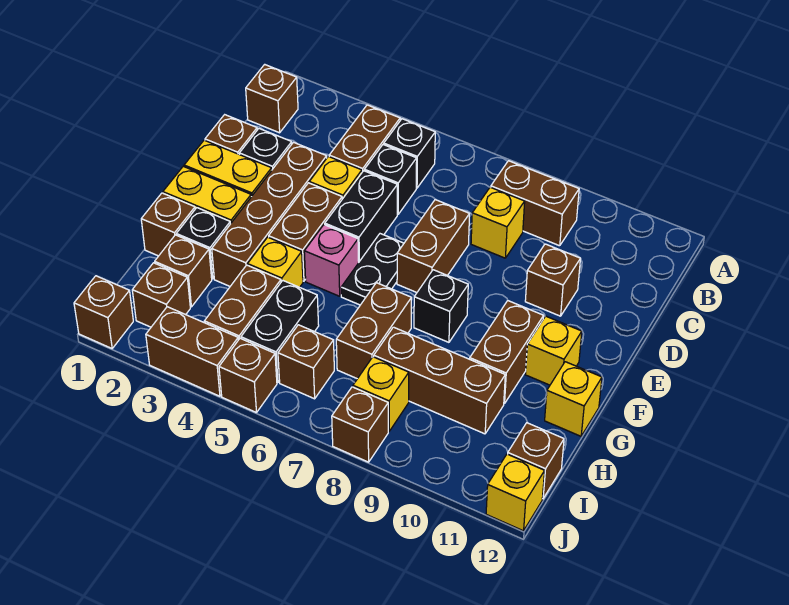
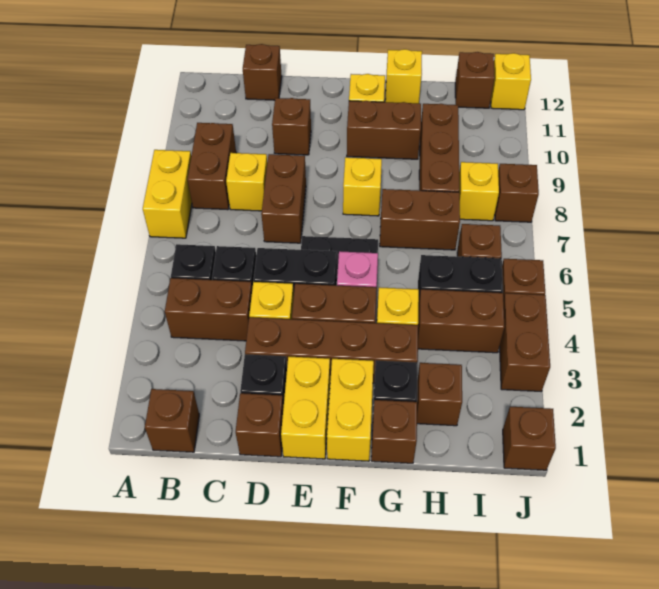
none -> yellow 1x2 brick [143,150,192,238]
brown 1x2 brick [397,200,470,292] -> brown 1x2 brick turned to [261,154,306,243]
black 1x1 brick [414,270,468,342] -> yellow 1x1 brick [343,157,382,216]
brown 1x1 brick [132,263,190,327] -> brown 1x1 brick moved to [243,44,282,100]

